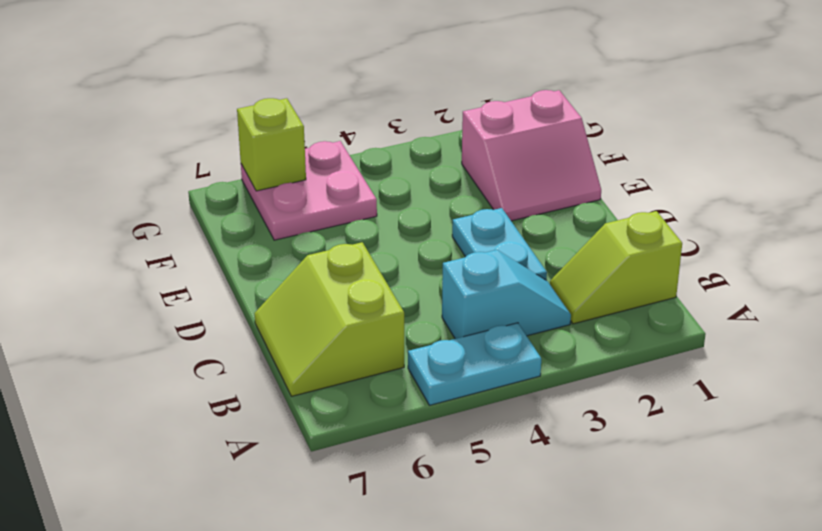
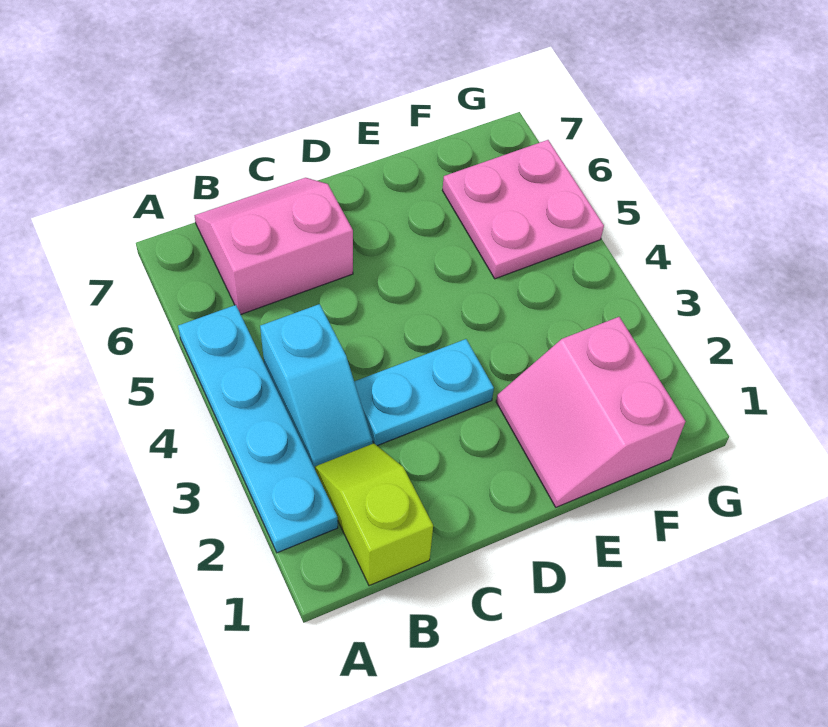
cyan 1x2 plate [408,323,541,405] -> cyan 1x4 plate [178,305,338,553]
lime 2x2 slope [255,242,404,396] -> pink 2x2 slope [195,178,353,314]
lime 1x1 brick [237,98,306,191] -> none

